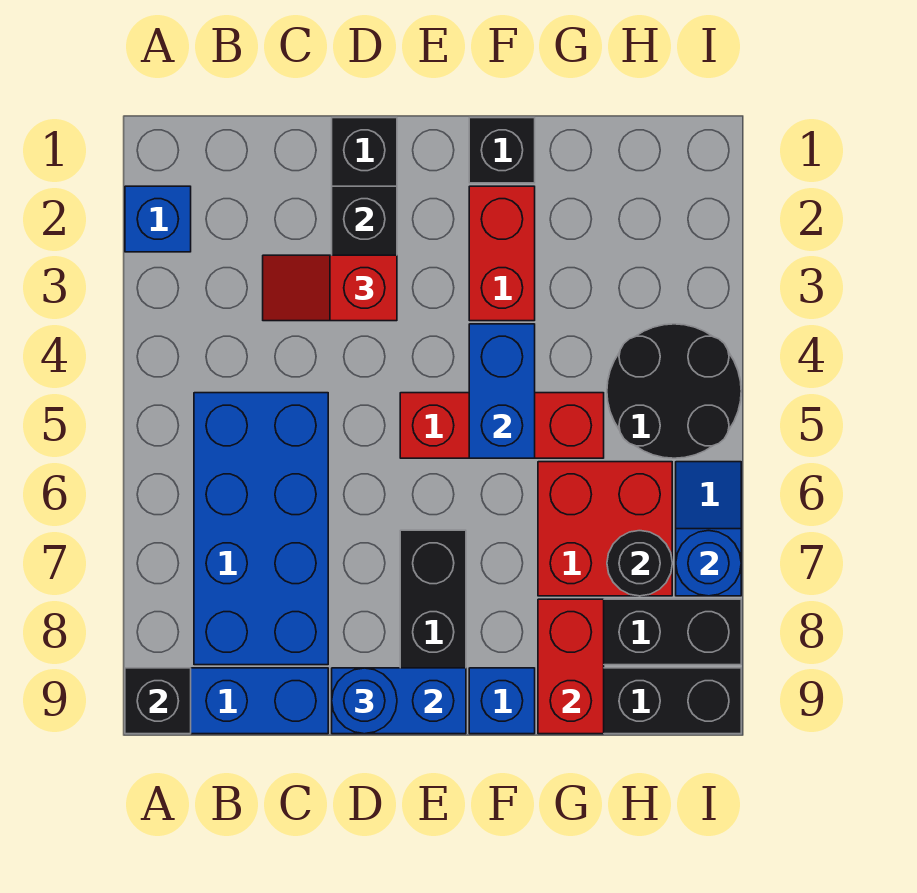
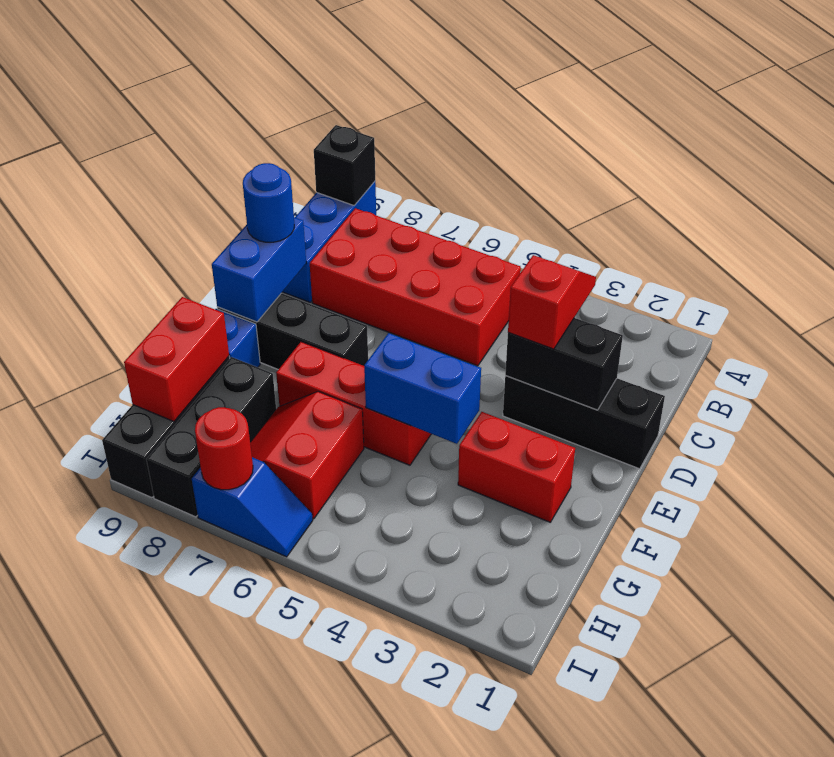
blue 1x1 brick [125,186,191,252] -> none
blue 2x4 brick [194,393,328,665] -> red 2x4 brick [310,208,521,366]
red 1x3 brick [400,393,604,458] -> red 1x3 brick turned to [276,342,431,465]
black 1x1 brick [469,118,535,183] -> none
red 2x2 brick [538,462,672,596] -> red 2x2 slope [250,392,364,519]
red 1x2 brick [538,599,604,734] -> red 1x2 brick turned to [124,297,229,422]
black 2x2 round brick [607,324,741,458] -> none
black 1x1 round brick [607,531,672,596] -> none
blue 1x1 round brick [676,531,741,596] -> red 1x1 round brick [195,407,253,490]

